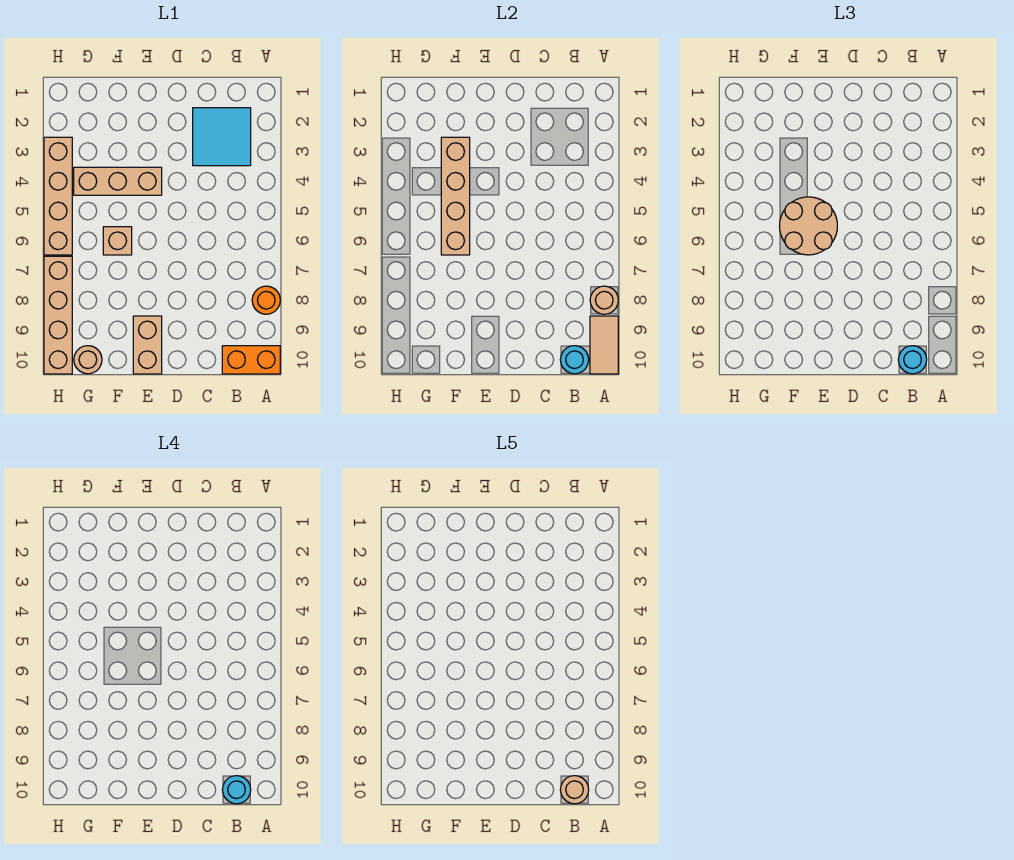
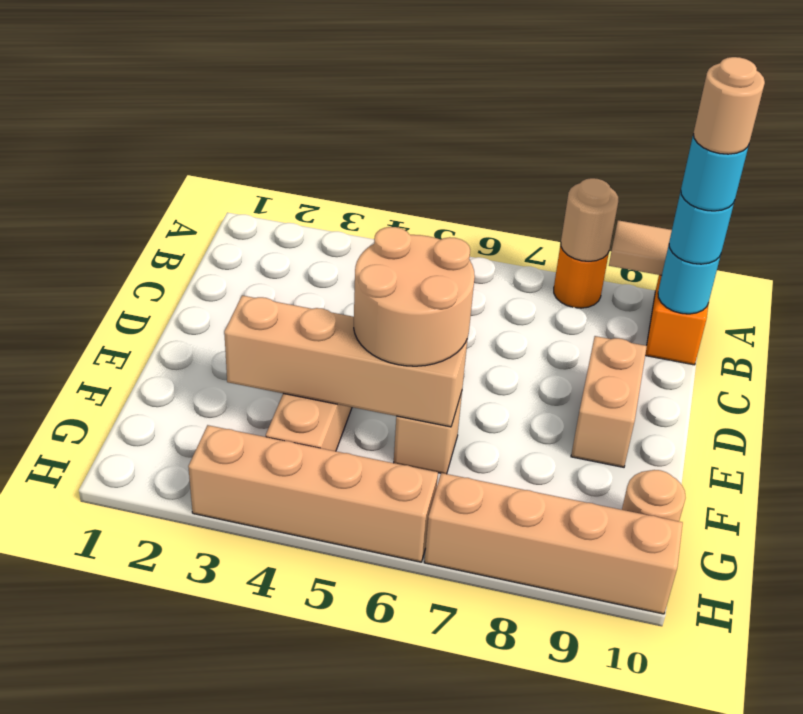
cyan 2x2 tile [193,108,251,166] -> none
tan 1x2 brick [133,316,162,374] -> tan 1x2 brick turned to [571,336,647,467]

